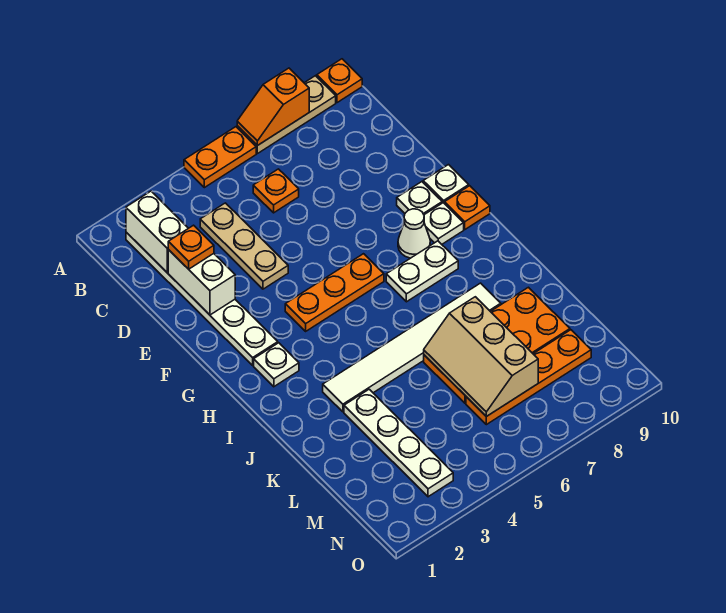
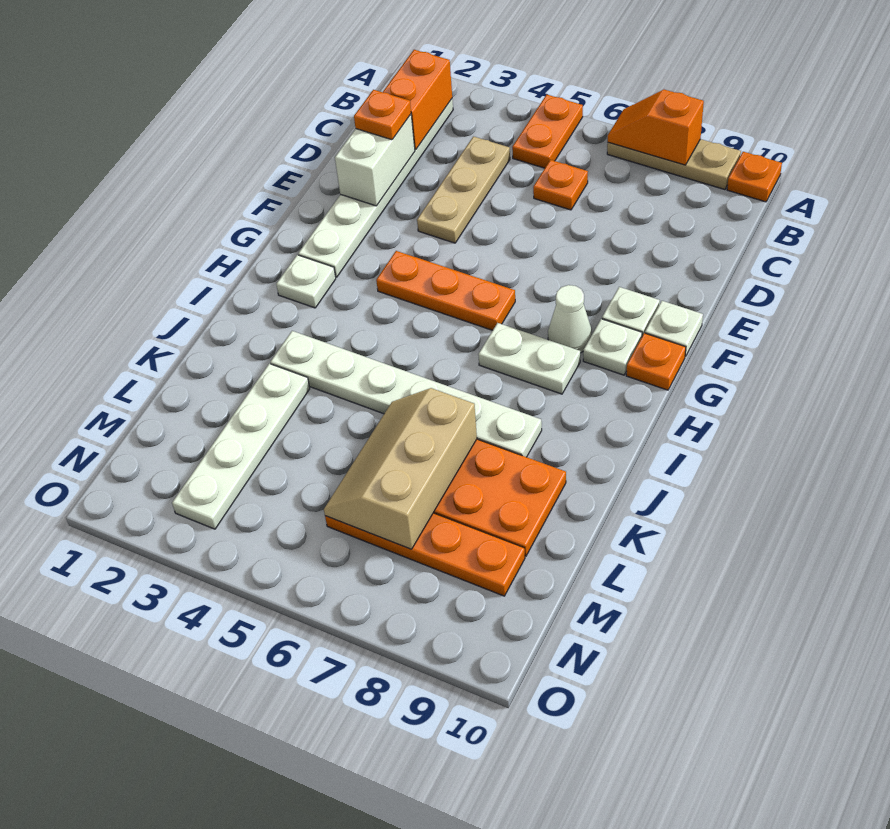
orange 1x2 plate [184,127,256,188] -> orange 1x2 plate turned to [512,95,583,168]
white 1x2 brick [126,191,188,273] -> orange 1x2 brick [383,50,452,150]
white 1x6 tile [323,283,501,412] -> white 1x6 plate [270,331,542,457]

